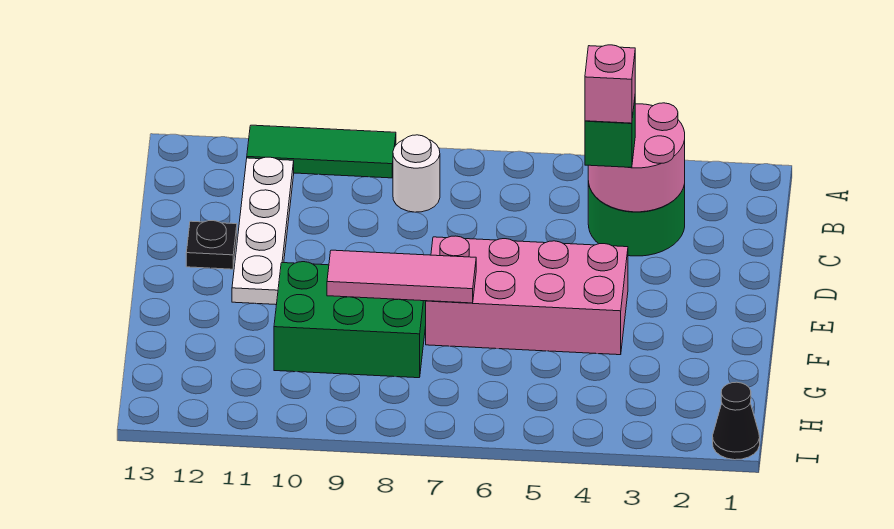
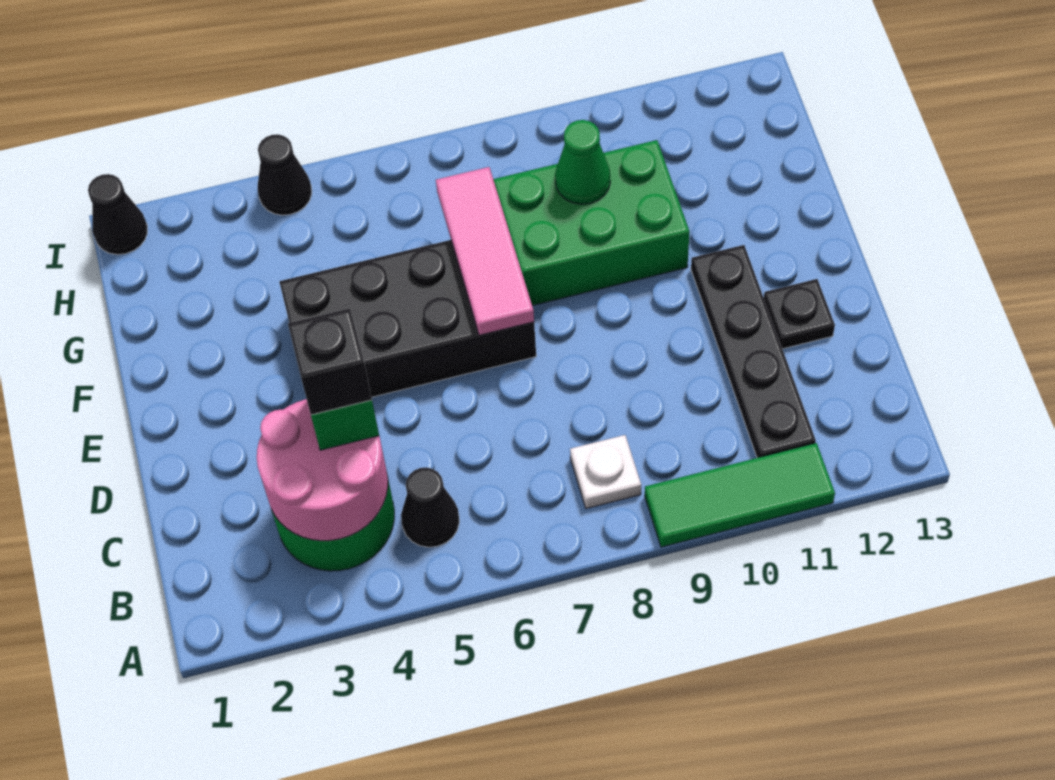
none -> black 1x1 cone [401,467,459,547]
white 1x1 round brick [393,135,440,212] -> white 1x1 plate [570,435,641,509]
white 1x4 plate [232,157,294,305] -> black 1x4 plate [691,245,816,458]
pink 1x1 brick [585,45,635,123] -> black 1x1 brick [288,308,372,415]
pink 2x4 brick [426,236,628,355] -> black 2x4 brick [279,240,536,397]
pink 1x3 tile [327,250,476,303] -> pink 1x3 tile turned to [436,167,534,335]
none -> green 1x1 cone [555,120,610,204]
none -> black 1x1 cone [258,134,312,215]

